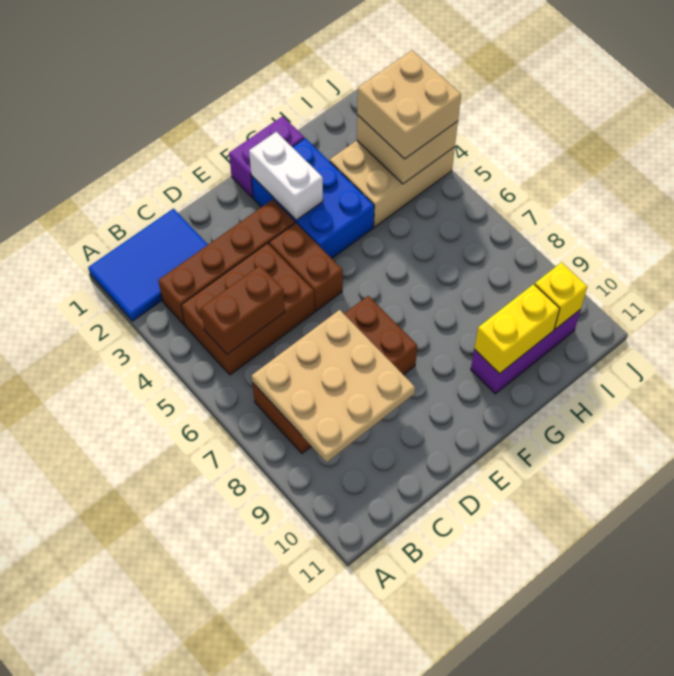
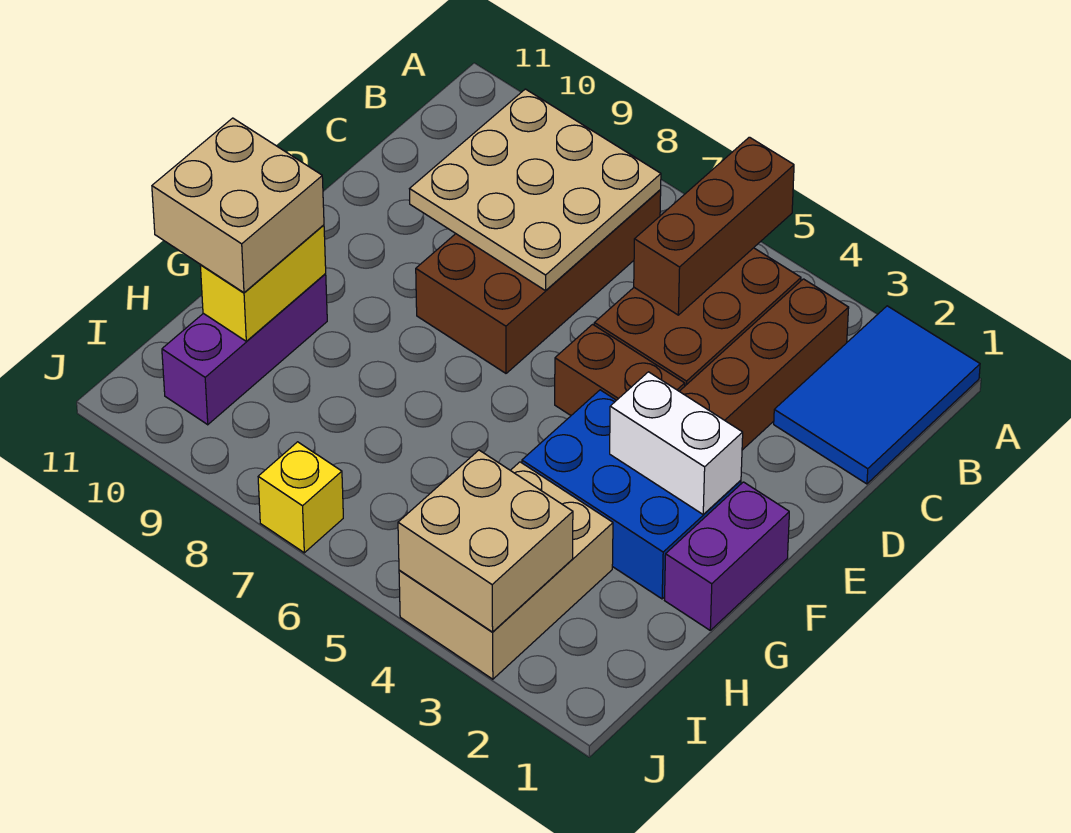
brown 1x2 brick [201,265,285,354] -> brown 1x3 brick [634,137,794,315]
tan 2x2 brick [357,50,461,159] -> tan 2x2 brick moved to [152,118,324,293]
yellow 1x1 brick [535,262,587,329] -> yellow 1x1 brick moved to [258,442,343,553]

